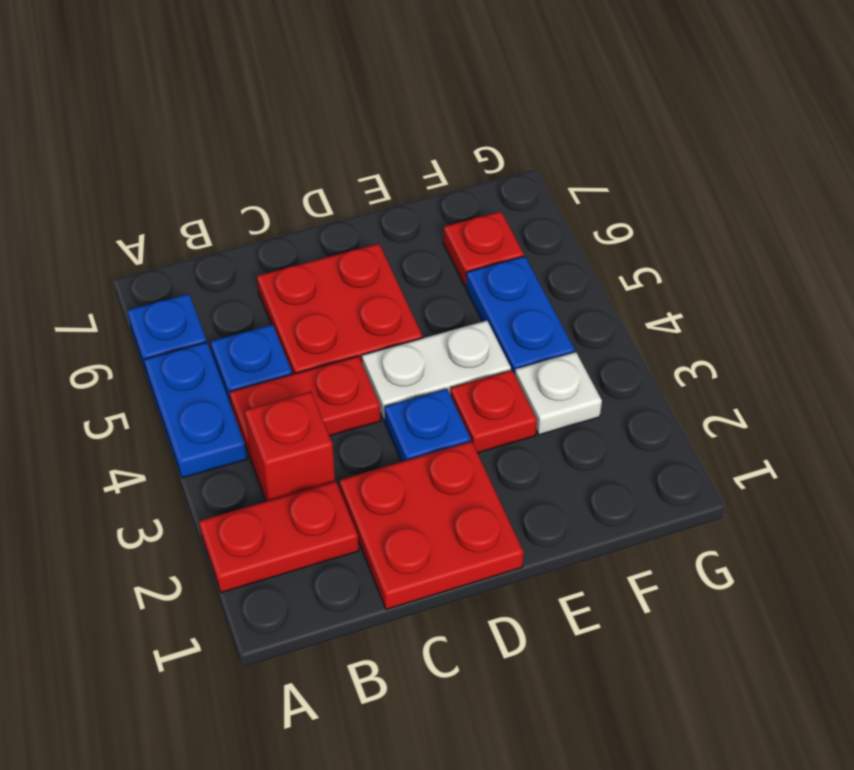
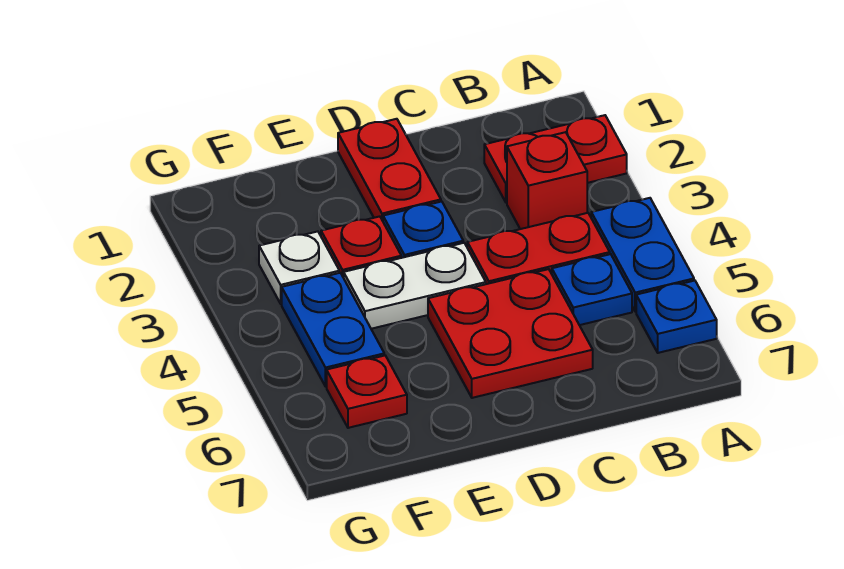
red 2x2 plate [339,441,524,610] -> red 1x2 plate [338,119,441,221]

